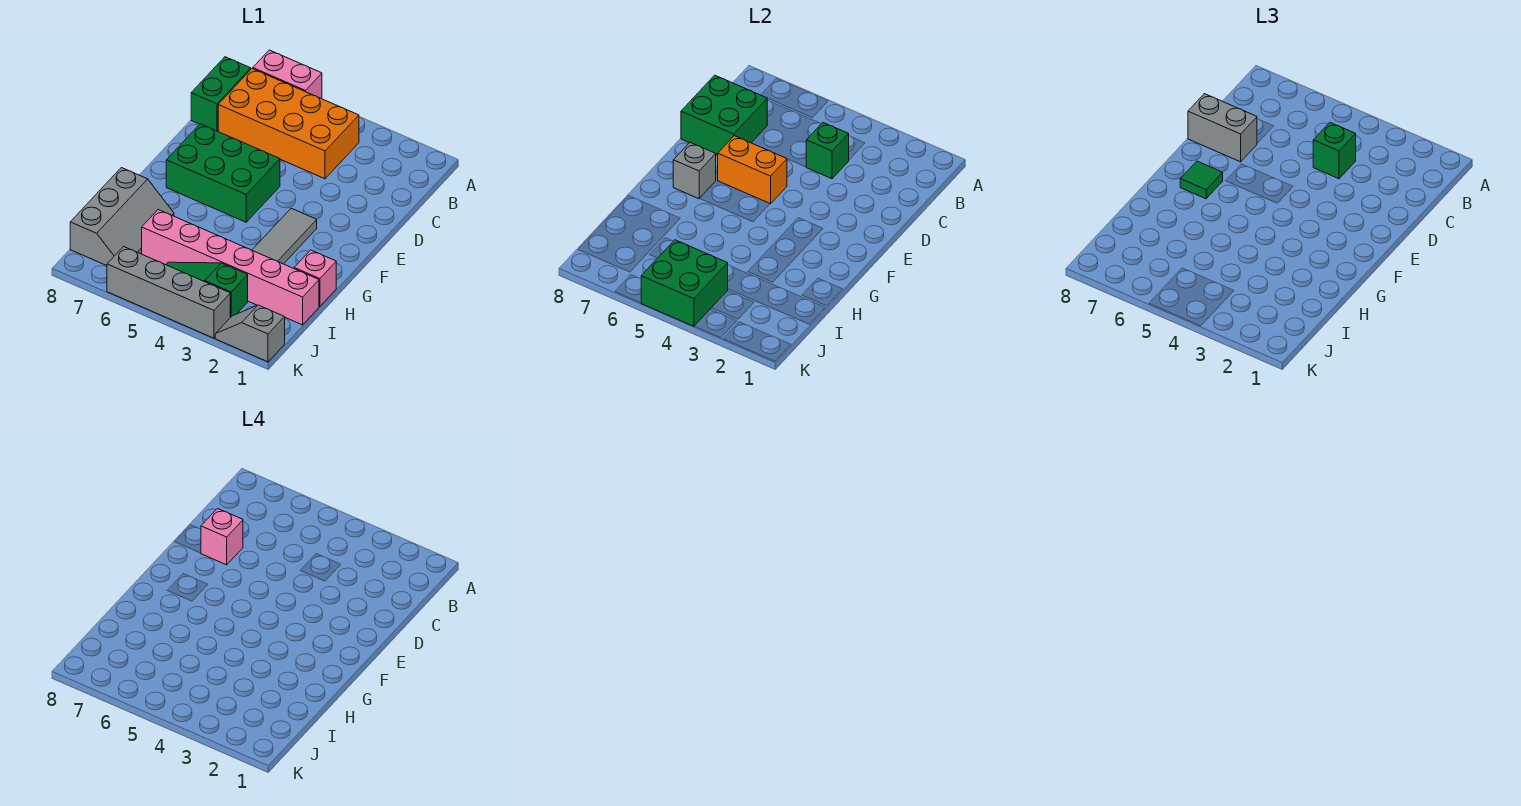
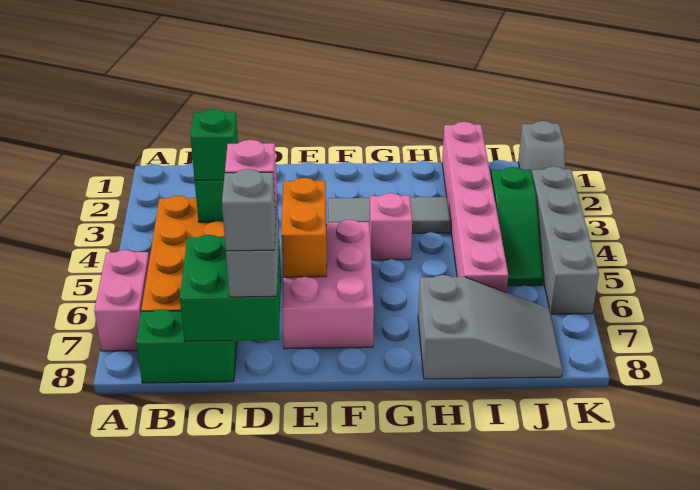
green 2x3 brick [166,124,280,222] -> pink 2x3 brick [282,220,374,349]
grey 1x1 brick [673,143,716,199] -> grey 1x1 brick moved to [222,169,276,251]
green 1x1 tile [1180,161,1223,199] -> none
pink 1x1 brick [294,250,336,306] -> pink 1x1 brick moved to [370,193,412,260]
grey 2x3 slope [70,168,174,266] -> grey 2x3 slope turned to [418,275,563,379]
green 2x2 brick [641,240,728,326] -> none

